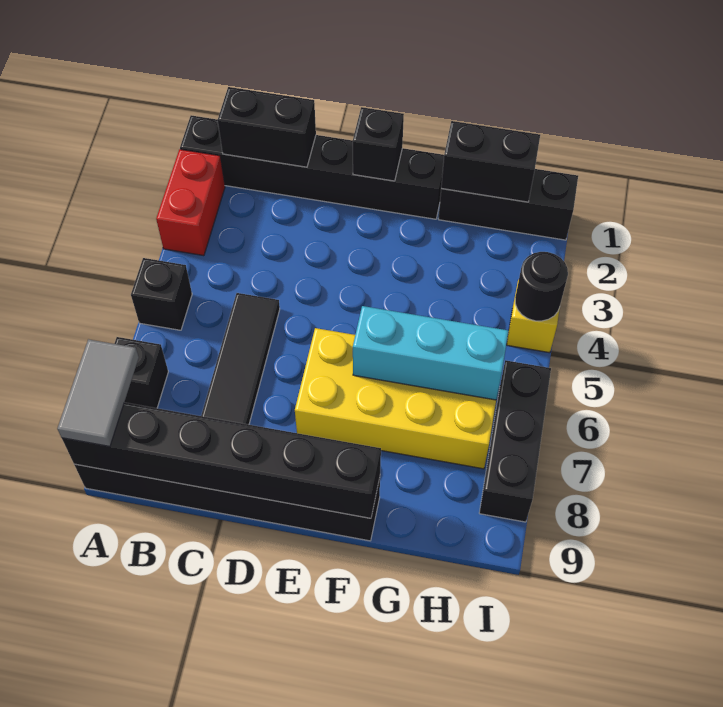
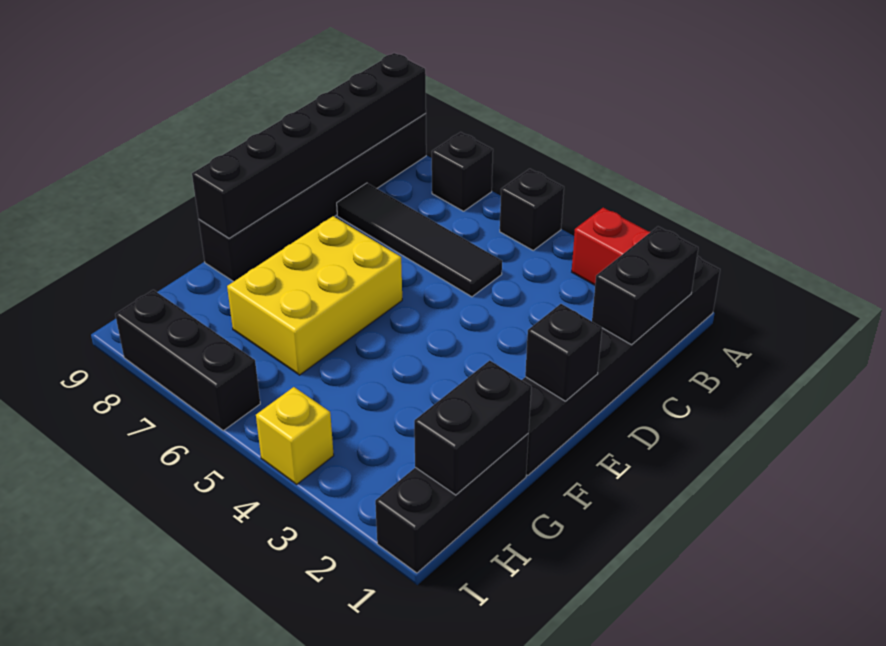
grey 1x2 tile [57,339,139,446] -> none
yellow 2x4 brick [295,328,496,469] -> yellow 2x3 brick [227,216,402,375]
cyan 1x3 brick [353,306,509,400] -> none
black 1x1 round brick [515,252,568,321] -> none

